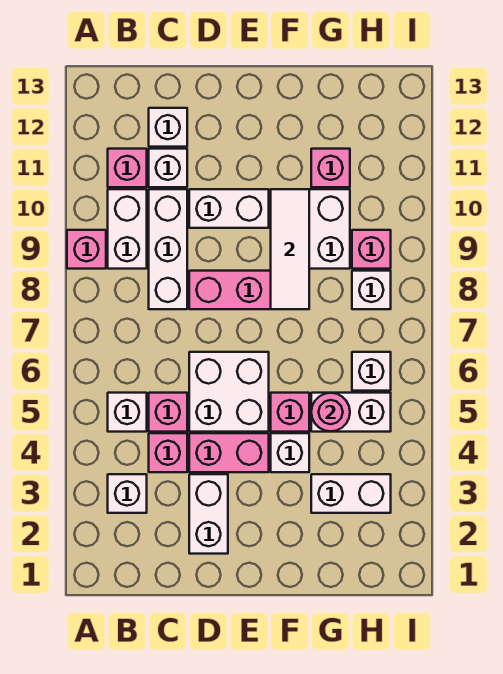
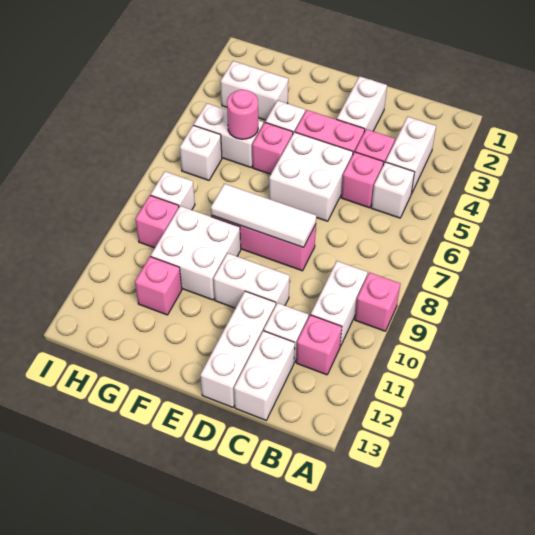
white 1x1 brick [108,474,147,513] -> white 1x2 brick [386,117,436,194]
white 1x3 brick [149,189,187,309] -> white 1x3 brick moved to [200,291,276,407]
white 1x1 brick [149,108,187,147] -> white 1x2 brick [234,331,295,420]
white 1x3 tile [271,189,309,309] -> white 1x3 tile turned to [211,184,316,248]

